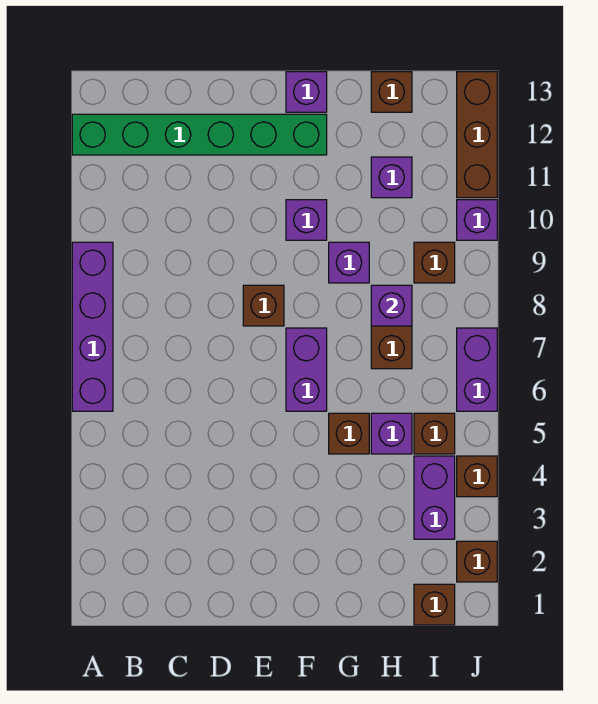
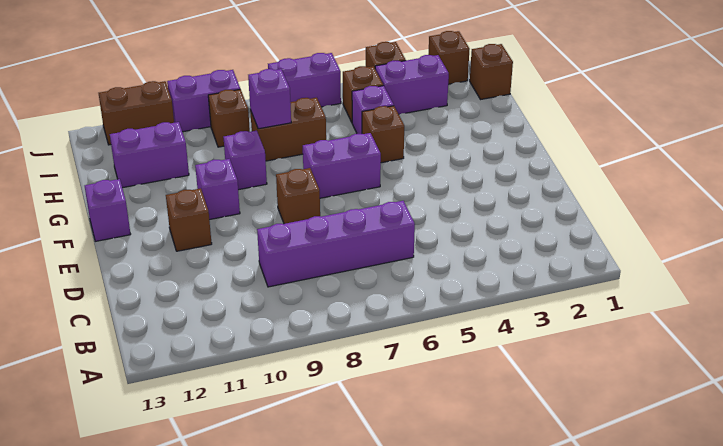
purple 1x4 brick [72,242,113,411] -> purple 1x4 brick moved to [257,201,415,287]
green 1x6 brick [72,114,327,155] -> none
purple 1x1 brick [371,157,412,198] -> purple 1x2 brick [110,122,189,188]
brown 1x1 brick [371,72,412,112] -> brown 1x1 brick moved to [166,188,212,251]
purple 1x1 brick [457,200,497,240] -> purple 1x2 brick [167,70,240,132]
brown 1x3 brick [457,72,497,198] -> brown 1x2 brick [99,81,174,145]

